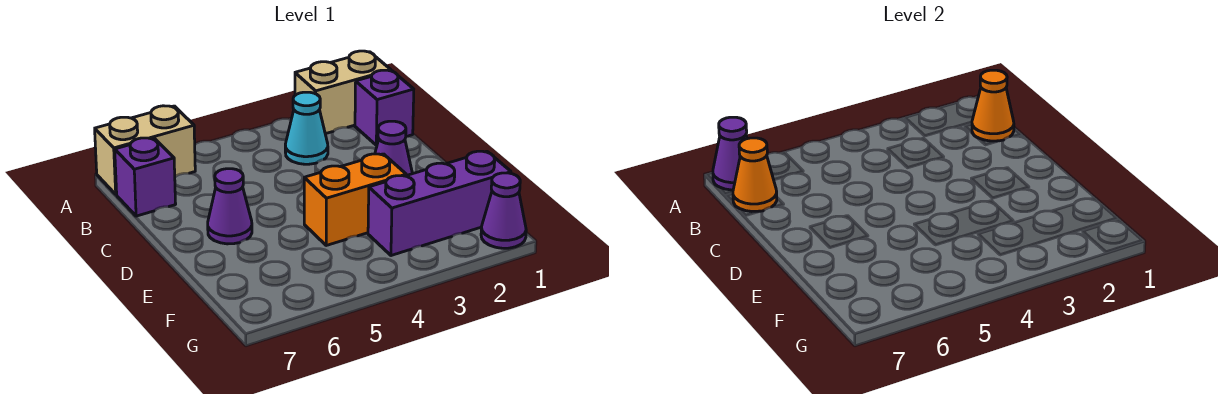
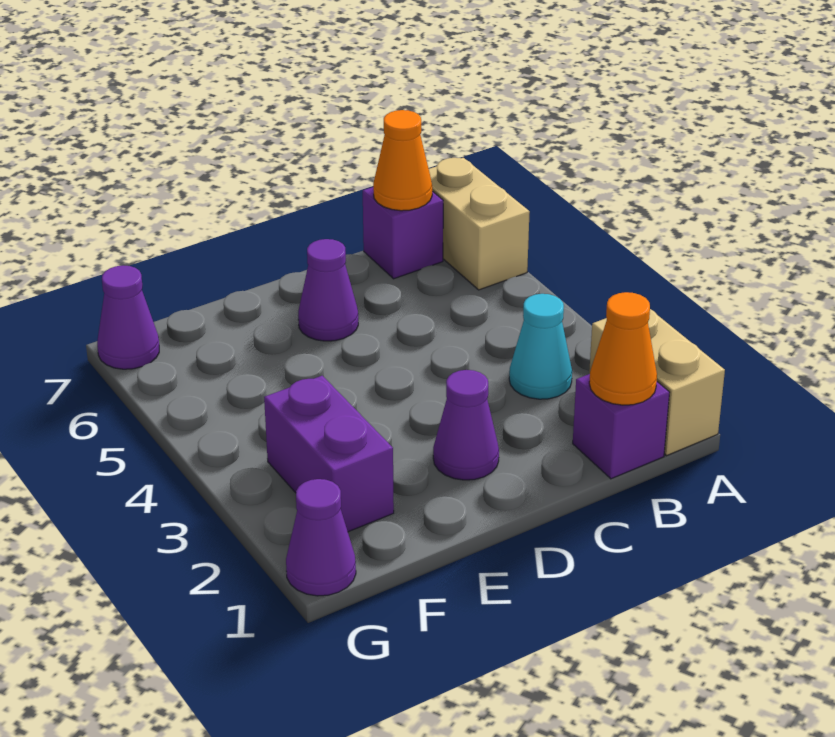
purple 1x1 cone [713,117,747,190] -> purple 1x1 cone moved to [97,265,159,369]
orange 1x2 brick [304,154,406,245] -> none
purple 1x3 brick [368,151,511,256] -> purple 1x2 brick [264,376,394,532]

